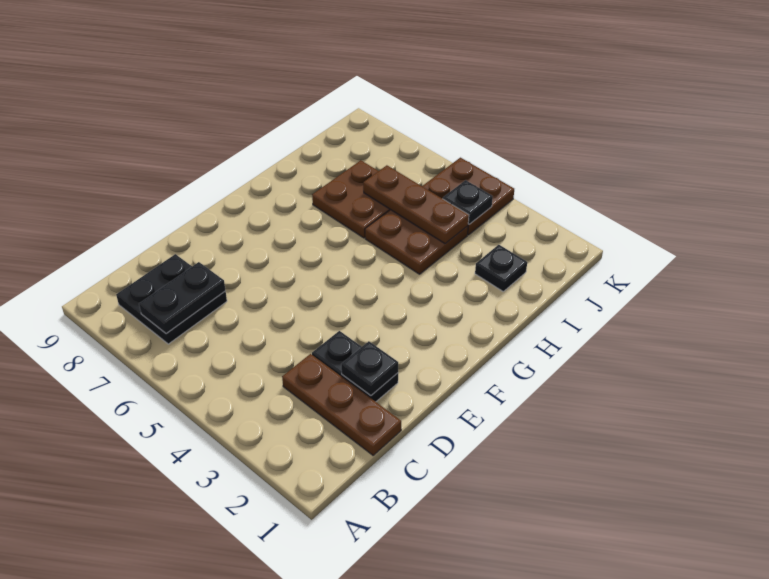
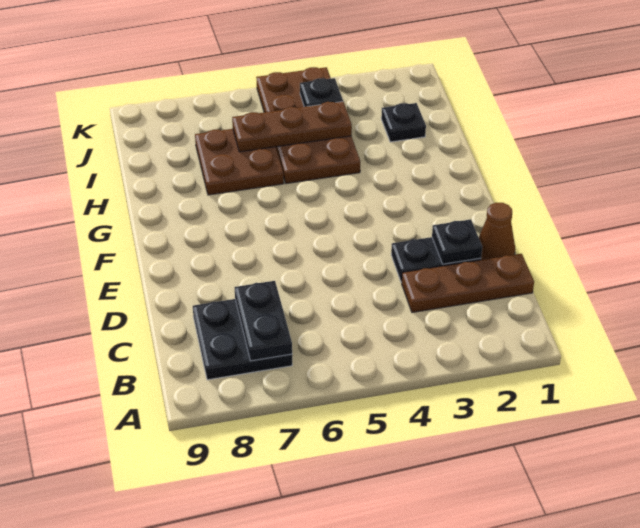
none -> brown 1x1 cone [479,203,515,260]

